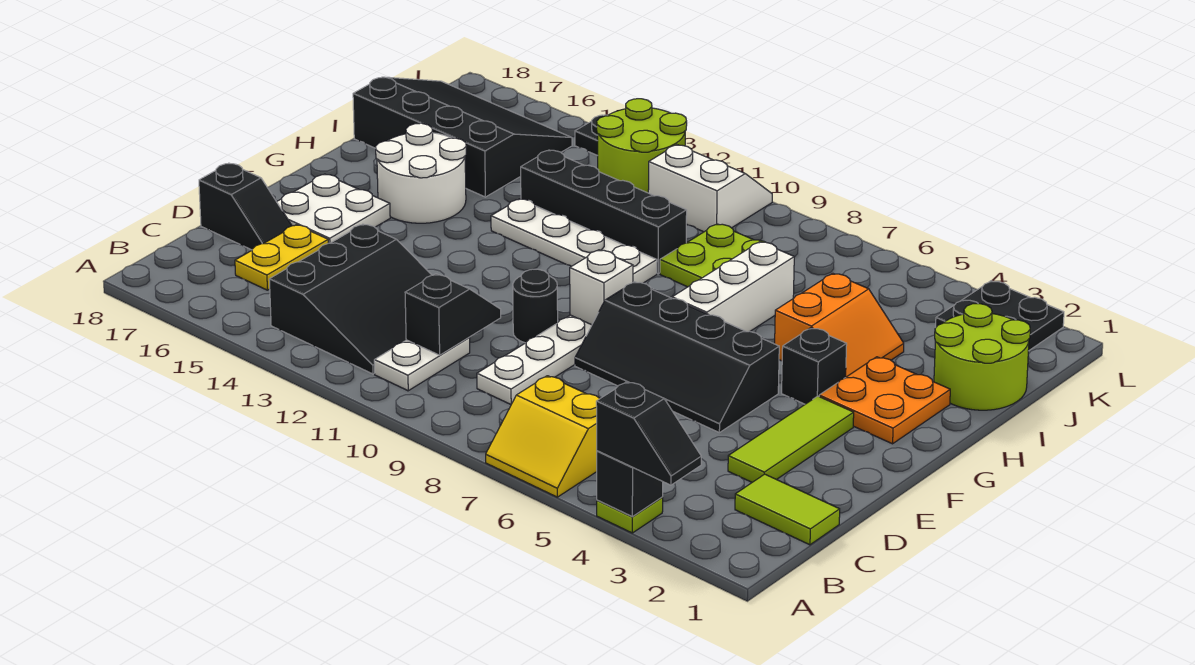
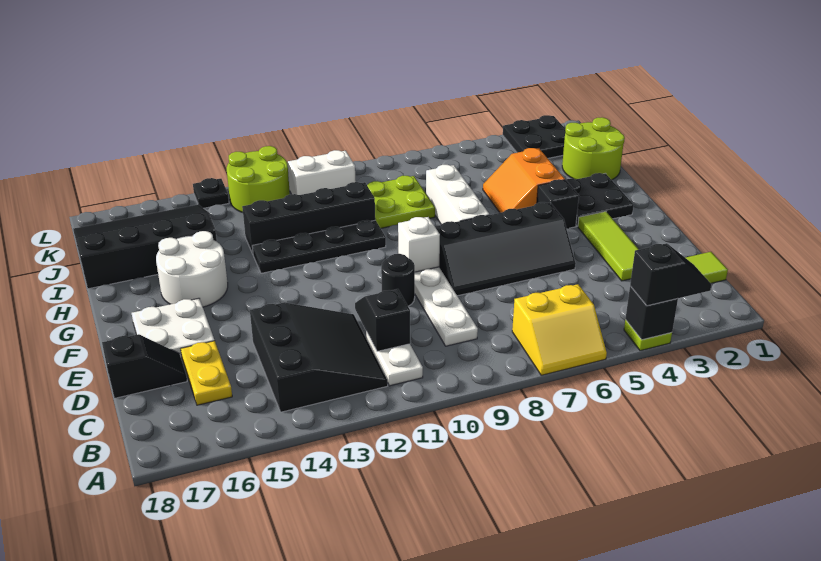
orange 2x2 plate [819,357,950,444] -> black 2x2 plate [566,173,634,226]
orange 2x2 slope [775,273,904,377] -> orange 2x2 slope turned to [483,148,565,213]
white 1x4 plate [491,199,657,283] -> black 1x4 plate [252,220,386,273]

